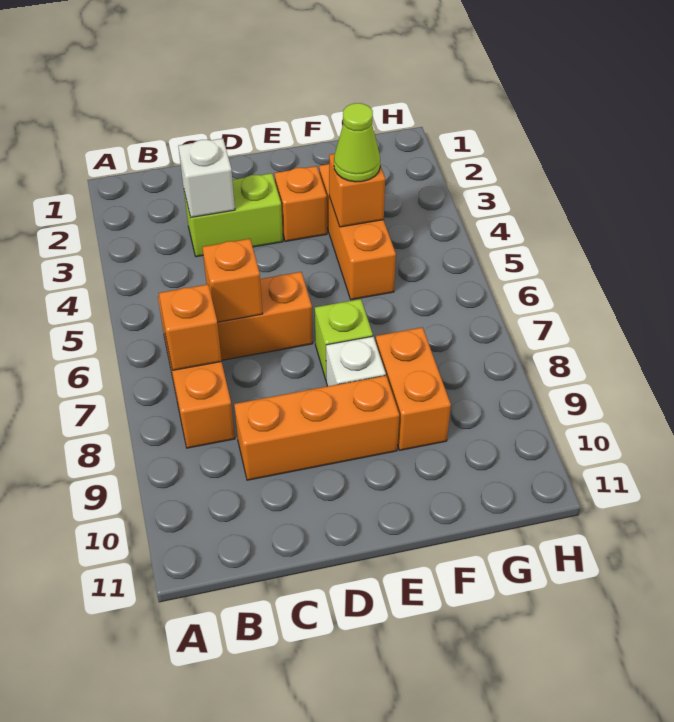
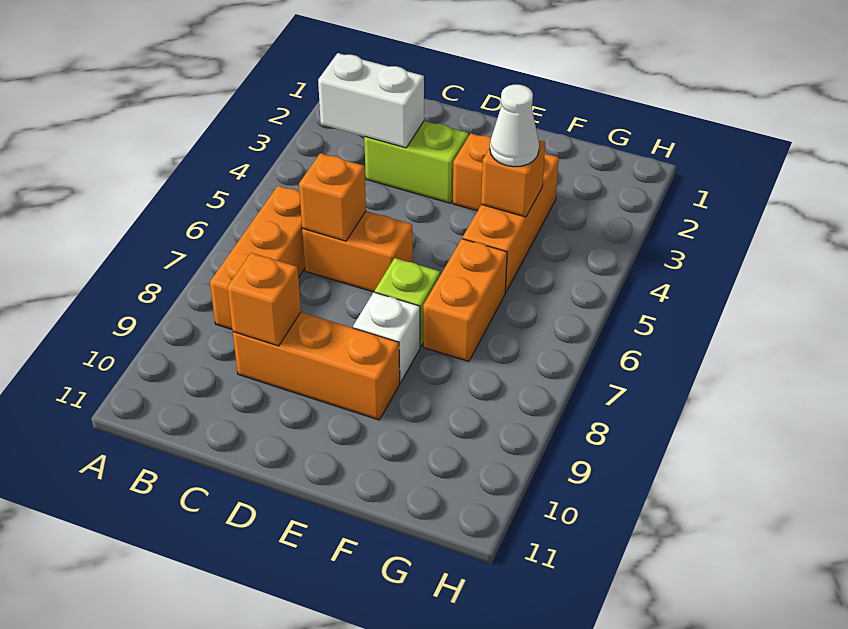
orange 1x1 brick [159,284,222,370] -> orange 1x1 brick moved to [227,253,301,346]
white 1x1 brick [178,138,235,217] -> white 1x2 brick [318,53,424,148]
lime 1x1 cone [334,103,380,182] -> white 1x1 cone [490,85,539,167]
orange 1x2 brick [376,327,451,450] -> orange 1x2 brick moved to [423,239,507,361]

